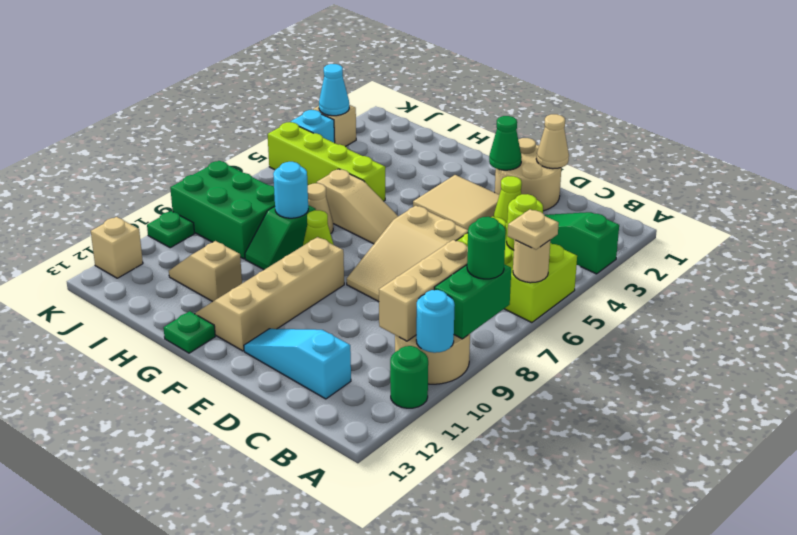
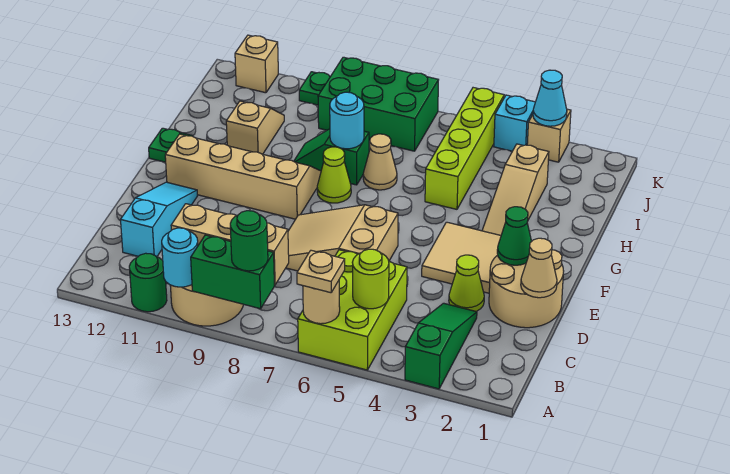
tan 1x3 slope [317,169,398,244] -> tan 1x3 slope moved to [482,144,549,235]
green 2x3 brick [170,161,275,259] -> green 2x3 brick turned to [318,57,438,151]

